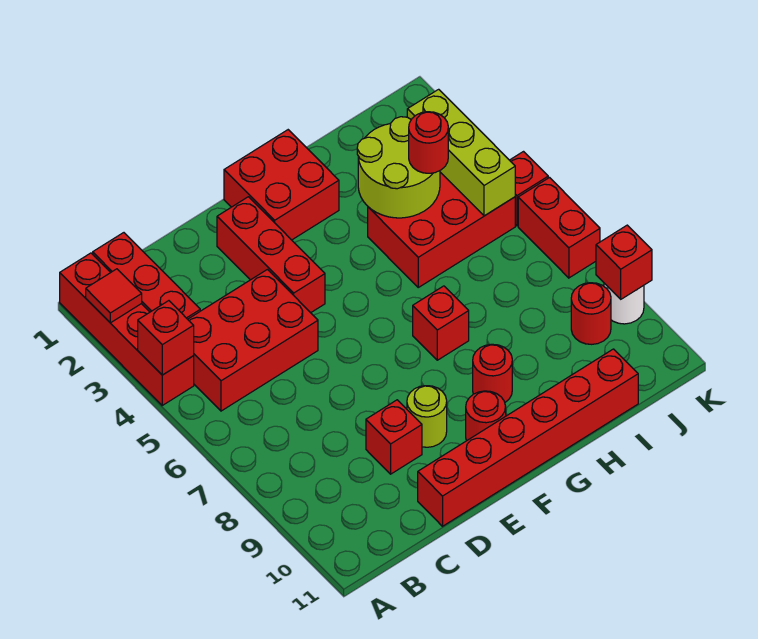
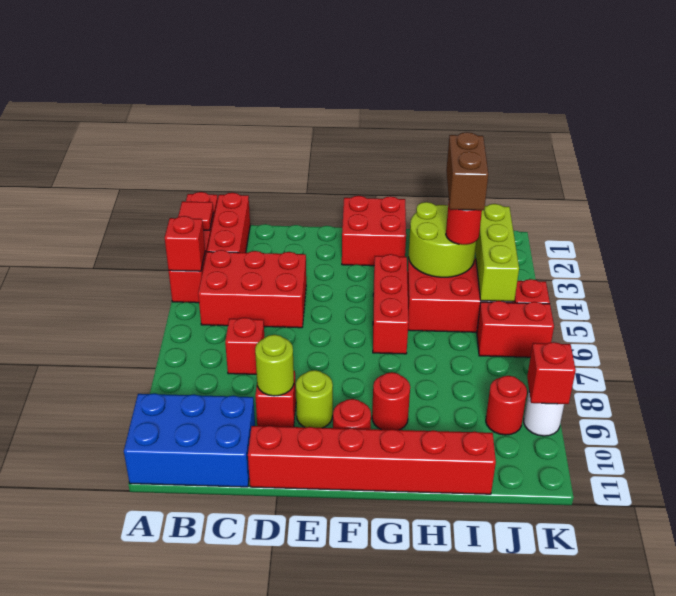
none -> blue 2x3 brick [124,393,255,487]
none -> lime 1x1 round brick [255,335,294,396]
red 1x3 brick [217,197,325,313] -> red 1x3 brick moved to [373,254,409,354]
red 1x1 brick [413,286,469,360] -> red 1x1 brick moved to [225,318,264,374]
none -> brown 1x2 brick [446,132,488,210]
red 1x2 brick [518,178,600,278] -> red 1x2 brick turned to [477,301,554,357]

